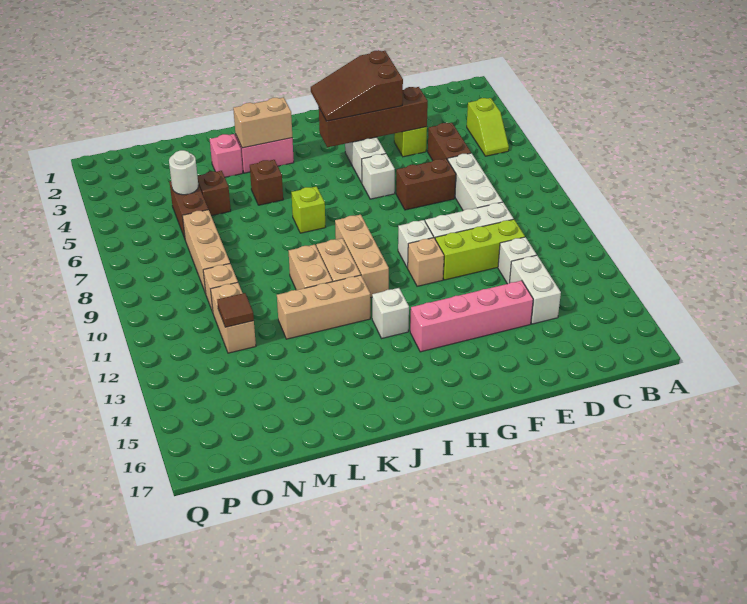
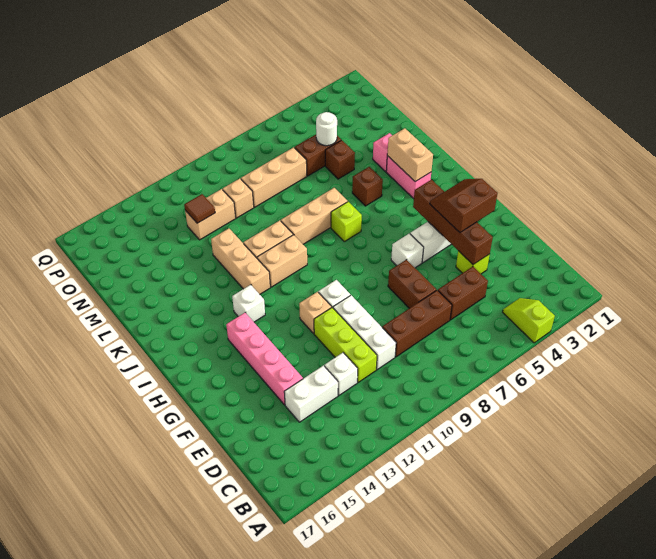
lime 1x2 slope [467,98,509,156] -> lime 1x2 slope turned to [503,298,555,343]
white 1x3 brick [448,153,503,211] -> brown 1x3 brick [382,290,452,357]
brown 2x3 slope [311,50,403,121] -> brown 2x2 slope [430,179,498,232]
tan 1x3 brick [335,214,389,298] -> tan 1x3 brick moved to [281,188,348,244]

